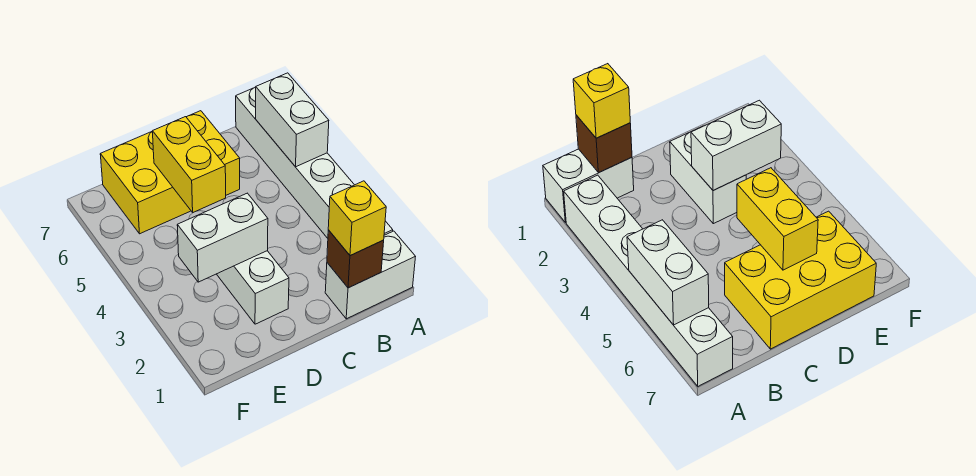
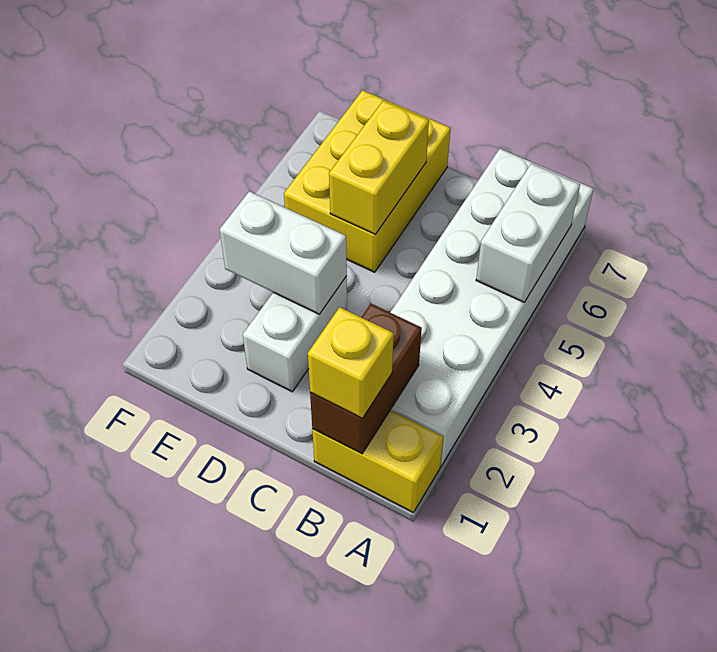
white 1x2 brick [325,231,415,319] -> yellow 1x2 brick [312,410,443,513]
white 1x6 brick [236,87,393,238] -> white 2x6 brick [390,149,593,466]
brown 1x1 brick [327,230,384,288] -> brown 1x2 brick [310,304,422,454]
yellow 2x3 brick [100,111,240,234] -> yellow 2x3 brick turned to [284,90,451,272]

